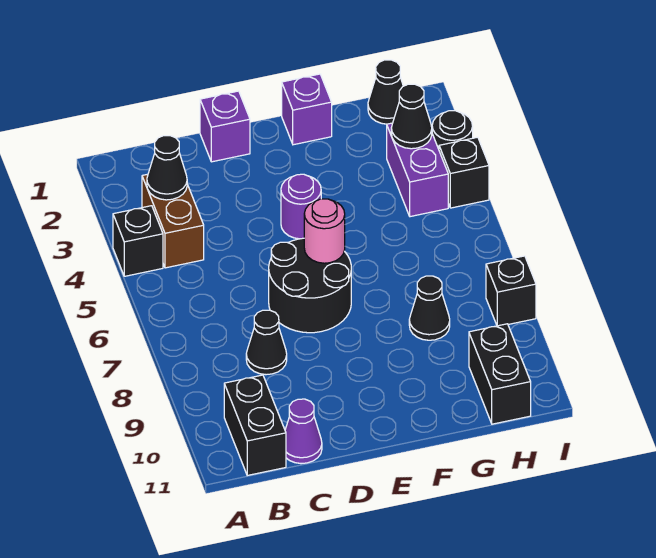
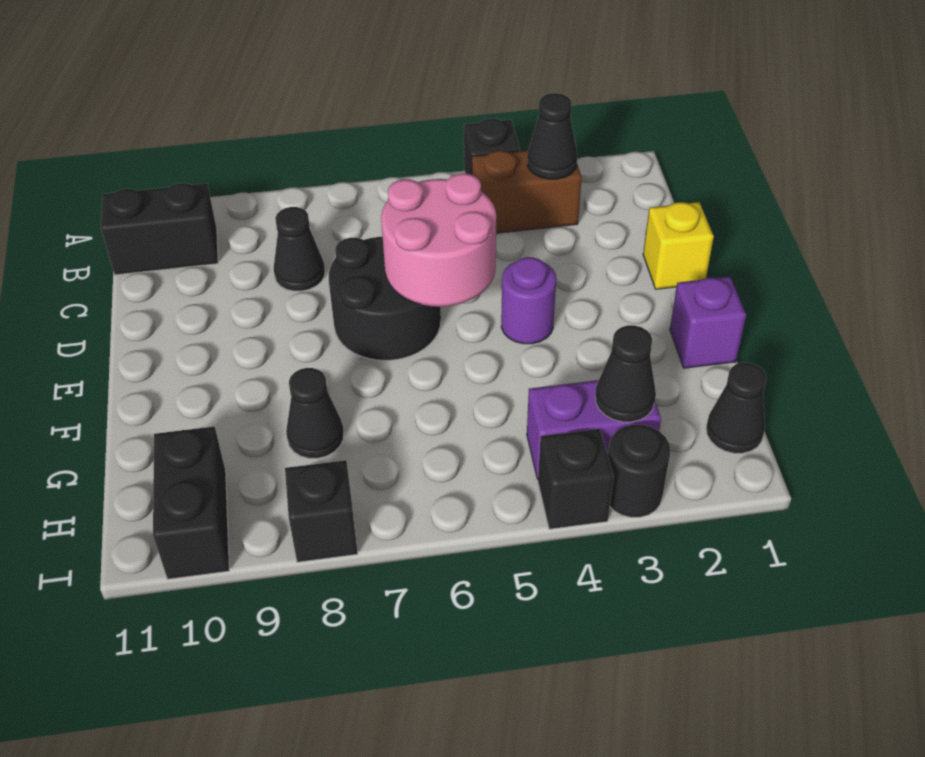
purple 1x1 cone [285,399,322,464] -> none
purple 1x1 brick [200,91,250,162] -> yellow 1x1 brick [643,202,714,289]
pink 1x1 round brick [304,199,345,263] -> pink 2x2 round brick [381,173,496,307]
black 1x2 brick [469,324,531,424] -> black 1x2 brick turned to [153,426,229,579]

